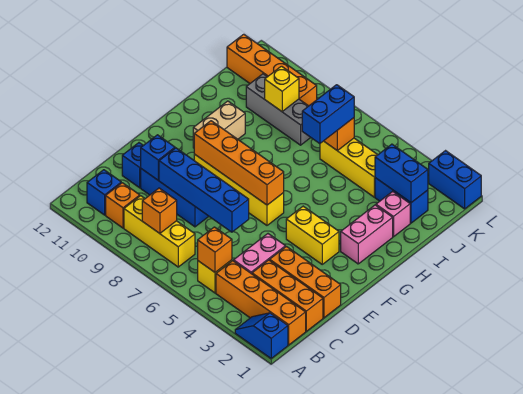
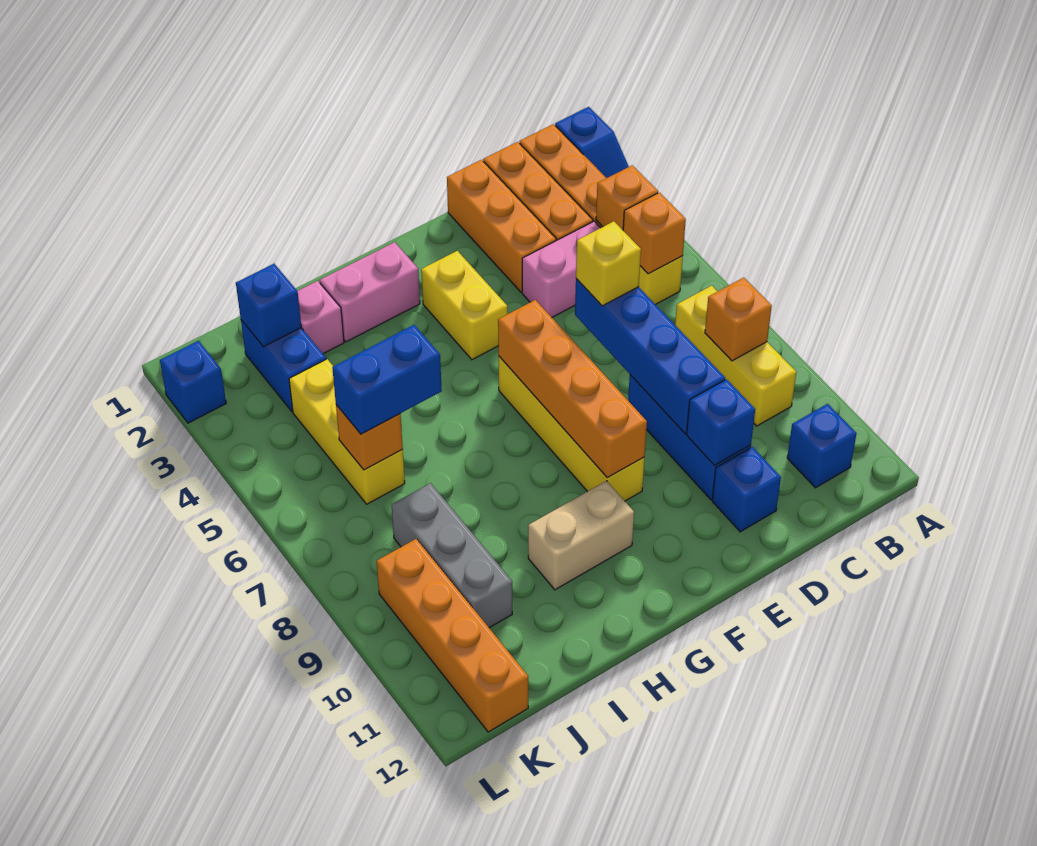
orange 1x1 brick [106,183,140,228] -> orange 1x1 brick moved to [596,165,658,230]
blue 1x2 brick [375,144,428,203] -> blue 1x1 brick [236,264,301,347]
yellow 1x1 brick [265,66,299,111] -> yellow 1x1 brick moved to [576,221,641,306]
blue 1x2 brick [429,151,481,209] -> blue 1x1 brick [160,341,226,423]

